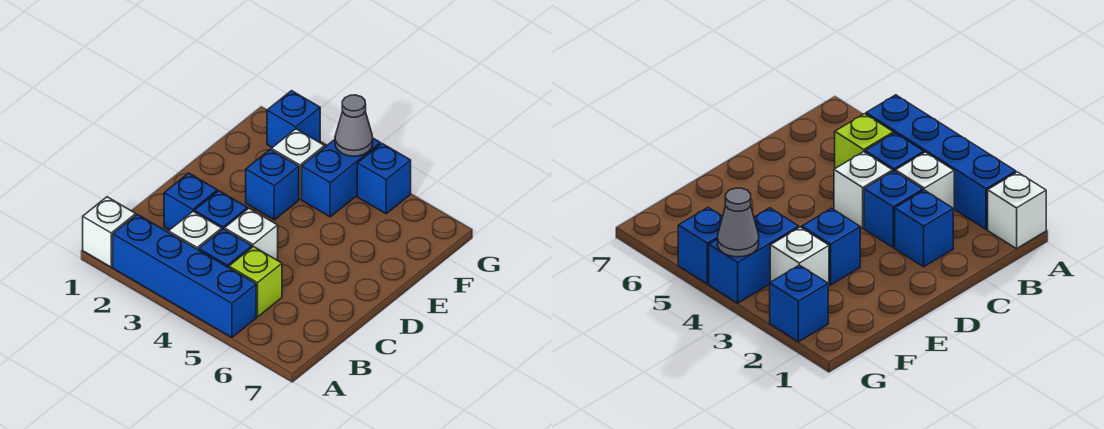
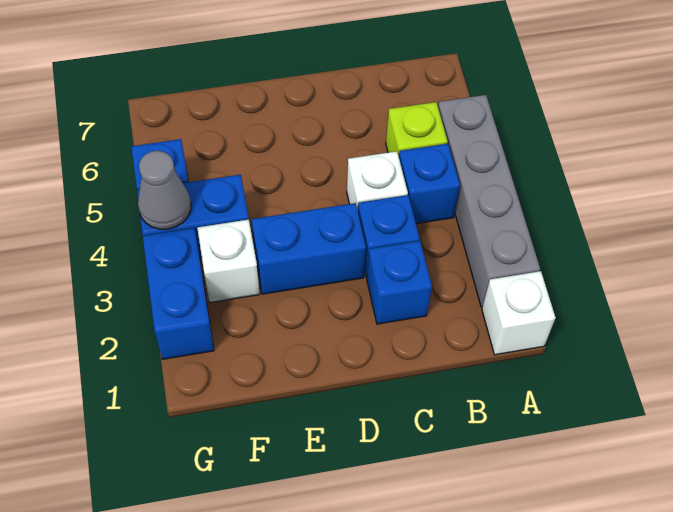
blue 1x4 brick [113,214,256,337] -> grey 1x4 brick [438,95,540,307]
white 1x1 brick [169,211,222,250] -> none
blue 1x1 brick [246,150,299,220] -> blue 1x2 brick [252,203,366,294]
blue 1x1 brick [267,91,320,148] -> blue 1x2 brick [143,228,214,359]

